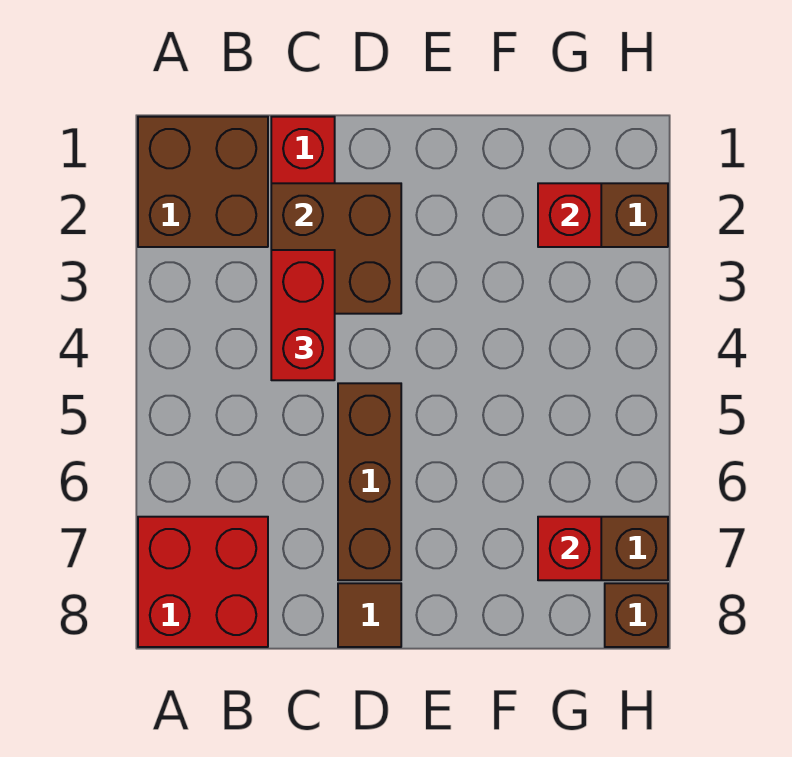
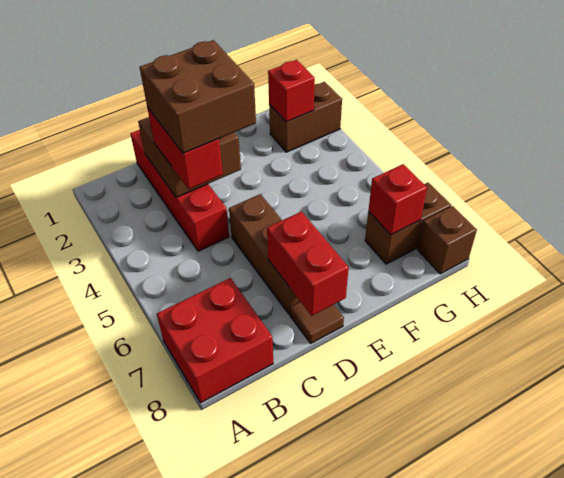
brown 2x2 brick [138,117,268,247] -> brown 2x2 brick moved to [140,40,256,153]
none -> red 1x2 brick [267,212,349,316]

